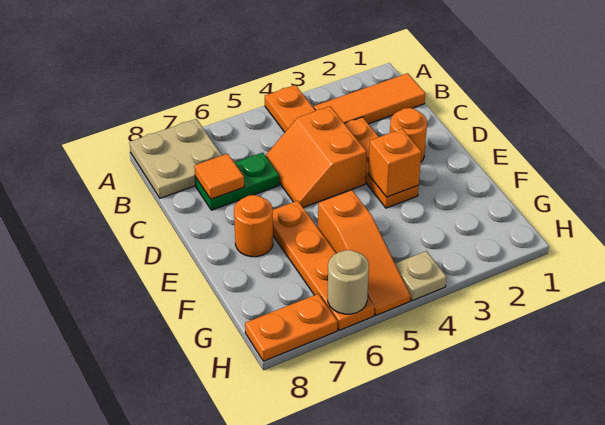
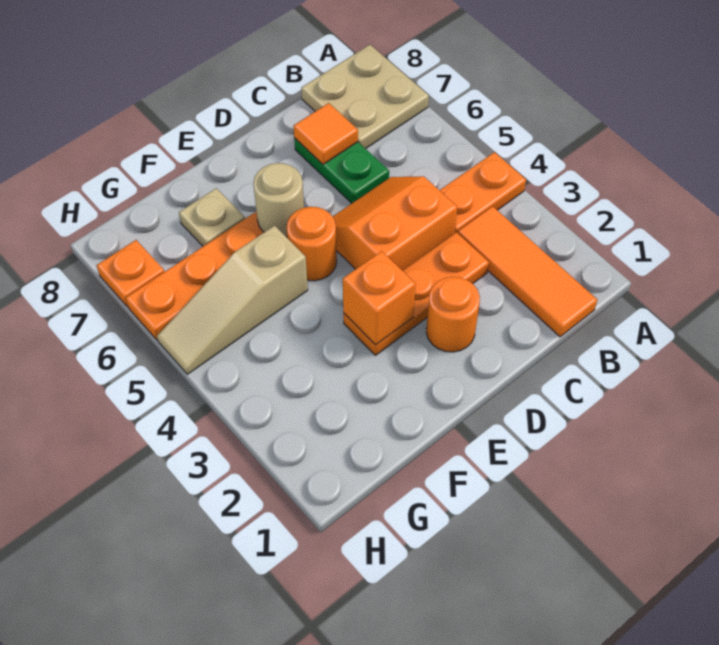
orange 1x1 round brick [234,195,273,257] -> orange 1x1 round brick moved to [287,207,337,281]
orange 1x3 slope [318,190,411,315] -> tan 1x3 slope [157,226,308,374]
tan 1x1 plate [395,251,447,301] -> tan 1x1 plate moved to [179,188,245,246]
tan 1x1 round brick [328,250,369,314] -> tan 1x1 round brick moved to [253,163,304,237]
orange 1x2 plate [245,294,338,361] -> orange 1x1 plate [97,240,164,307]

